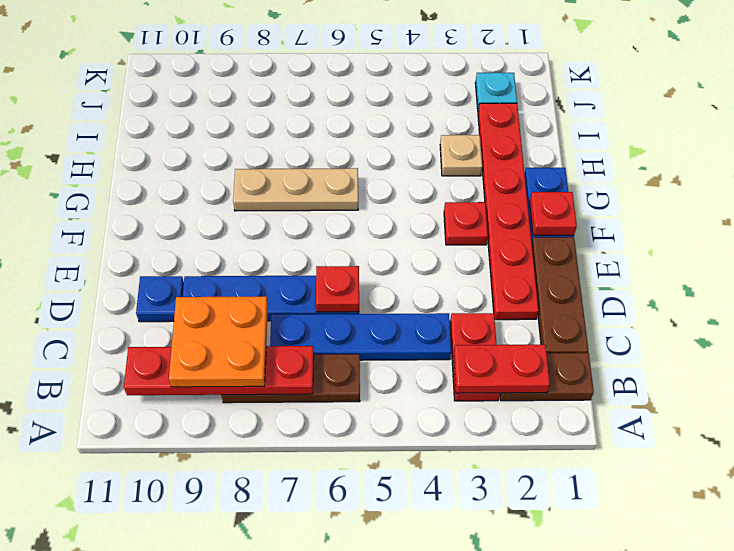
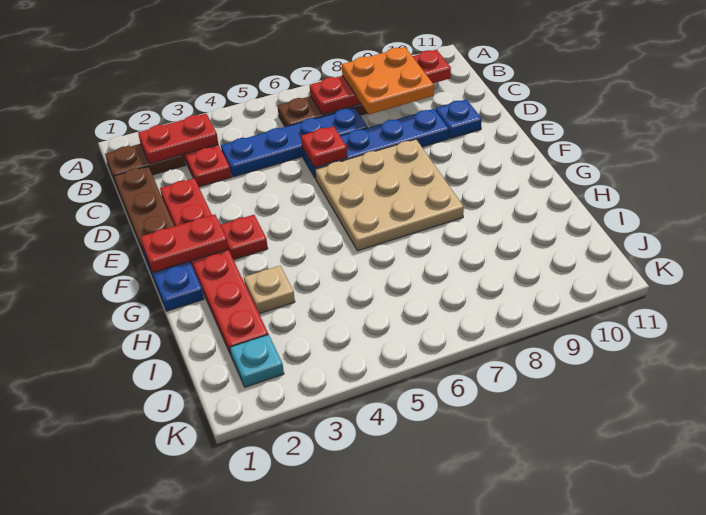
red 1x1 plate [530,192,577,235] -> red 1x2 plate [140,214,228,273]
tan 1x3 plate [233,168,358,211] -> tan 3x3 plate [315,139,464,251]

